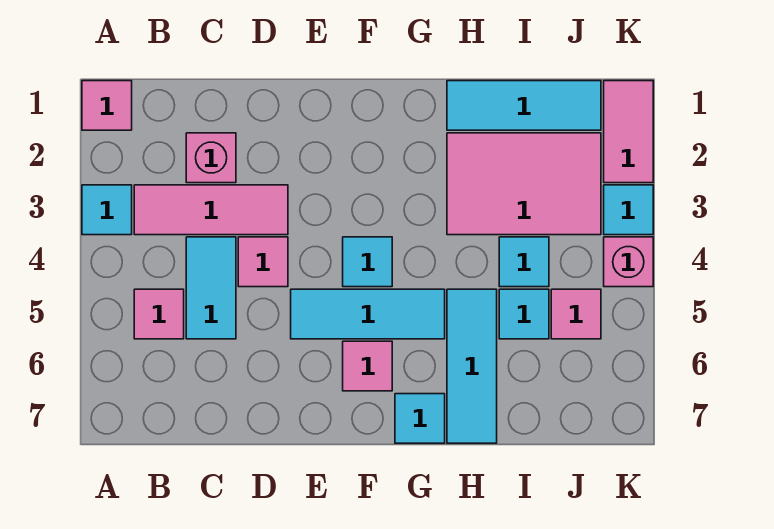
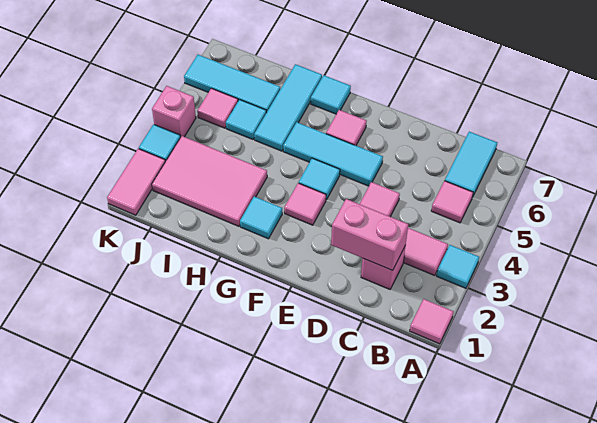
none -> pink 1x2 brick [331,199,408,270]
cyan 1x2 tile [186,237,236,339] -> cyan 1x2 tile moved to [445,132,497,197]
none -> pink 1x1 tile [284,183,326,225]
cyan 1x3 tile [447,81,601,130] -> cyan 1x3 tile moved to [184,55,280,112]
cyan 1x1 tile [499,237,549,287] -> cyan 1x1 tile moved to [240,196,282,239]

